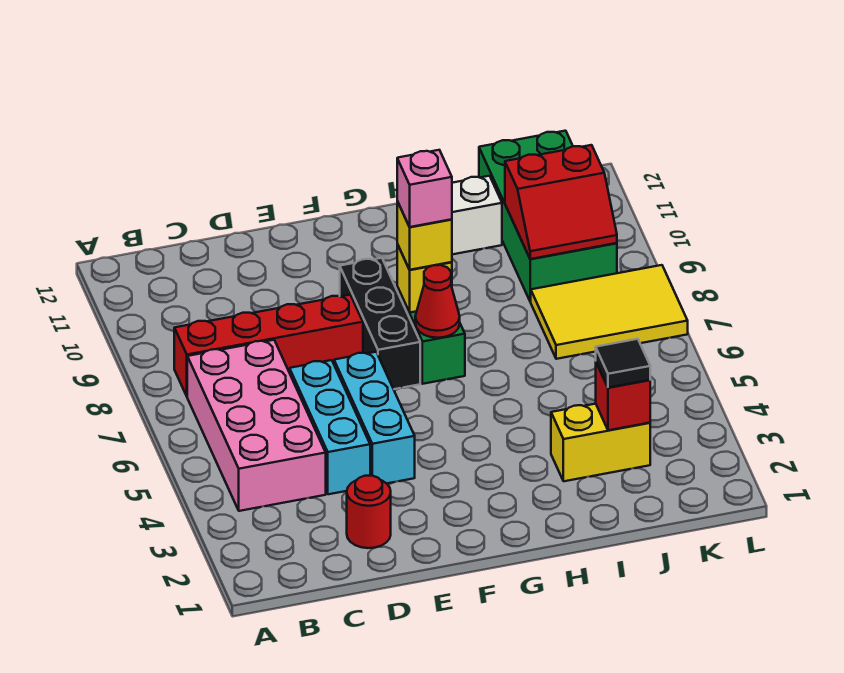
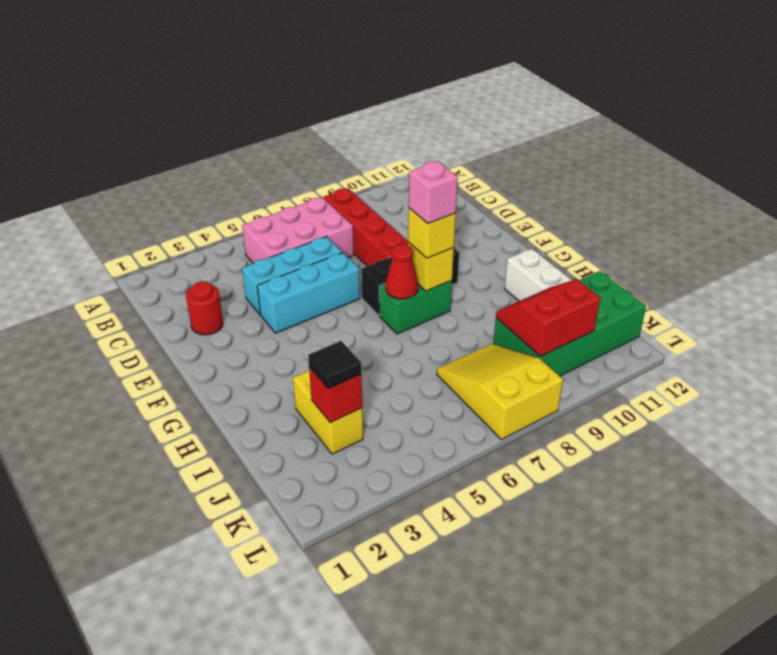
pink 2x4 brick [187,340,326,511] -> pink 2x3 brick [242,197,354,263]
yellow 2x3 tile [531,265,688,359] -> yellow 2x3 slope [437,344,563,440]
red 2x2 slope [505,145,617,259] -> red 2x2 slope turned to [496,279,600,357]

